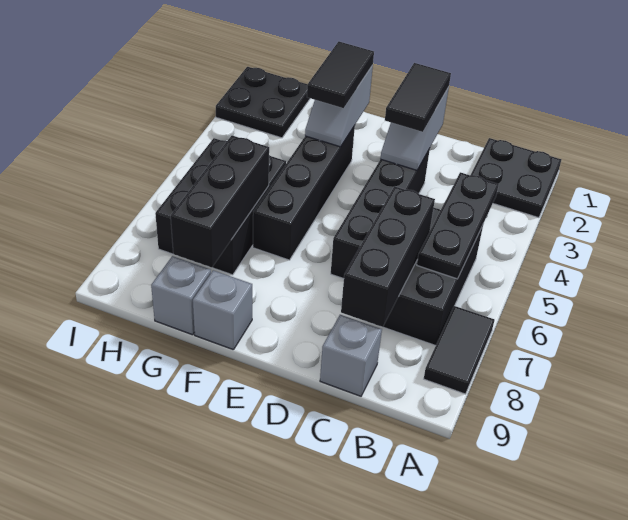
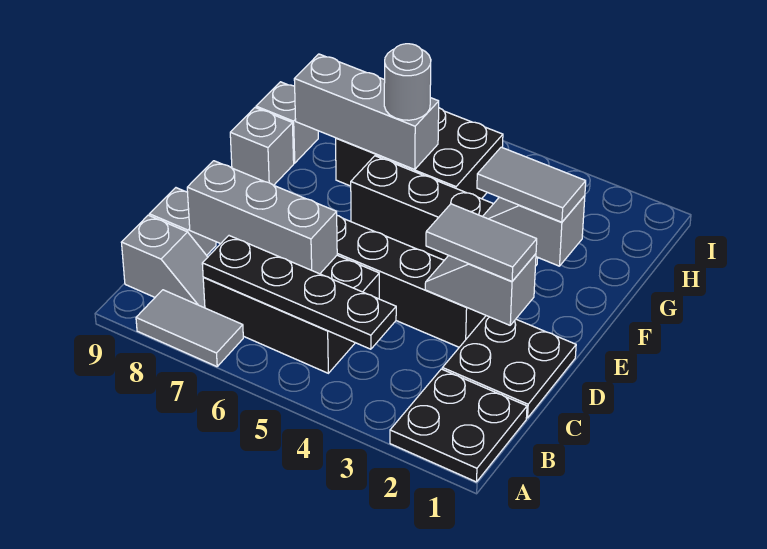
black 1x2 tile [424,306,494,394] -> grey 1x2 tile [136,290,243,367]
black 1x3 plate [417,172,499,279] -> black 1x4 plate [202,236,396,349]
none -> grey 1x2 slope [121,215,208,308]
black 1x3 brick [341,186,435,327] -> grey 1x3 brick [187,161,337,274]
black 1x2 tile [385,63,451,132] -> grey 1x2 tile [426,204,537,282]
black 1x2 tile [307,42,374,108] -> grey 1x2 tile [477,147,586,222]
black 1x3 brick [171,136,269,268] -> grey 1x3 brick [294,54,439,170]
none -> grey 1x1 round brick [384,44,431,120]
black 2x2 plate [216,67,310,138] -> black 2x2 plate moved to [442,316,576,418]

